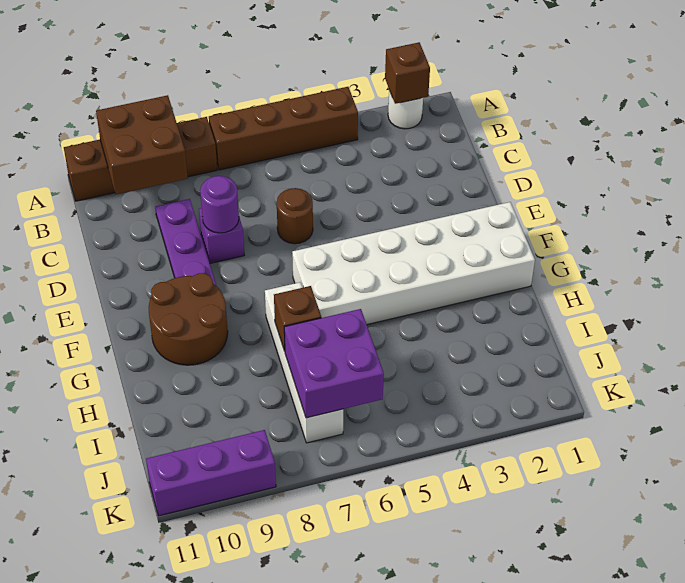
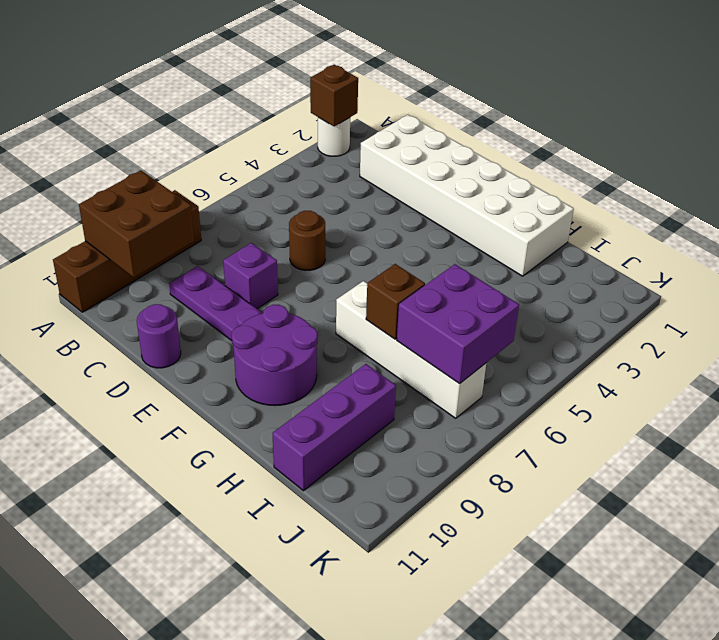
brown 1x4 brick [209,87,358,170] -> none
purple 1x1 round brick [200,176,239,233] -> purple 1x1 round brick moved to [137,304,181,368]
white 2x6 brick [292,202,535,325] -> white 2x6 brick turned to [360,115,574,276]
brown 2x2 round brick [149,273,228,365] -> purple 2x2 round brick [232,305,317,406]
purple 1x3 brick [146,430,276,516] -> purple 1x3 brick moved to [272,364,396,491]

